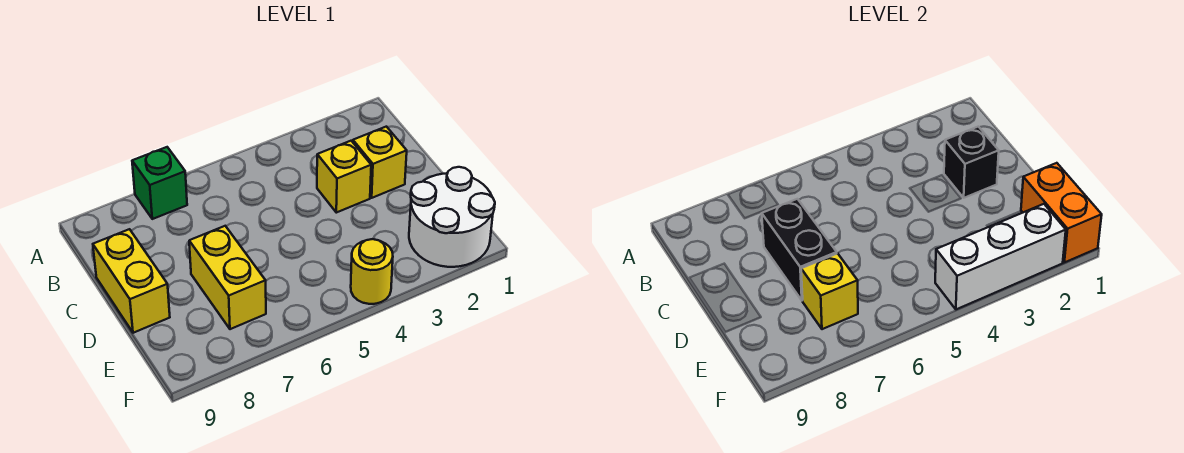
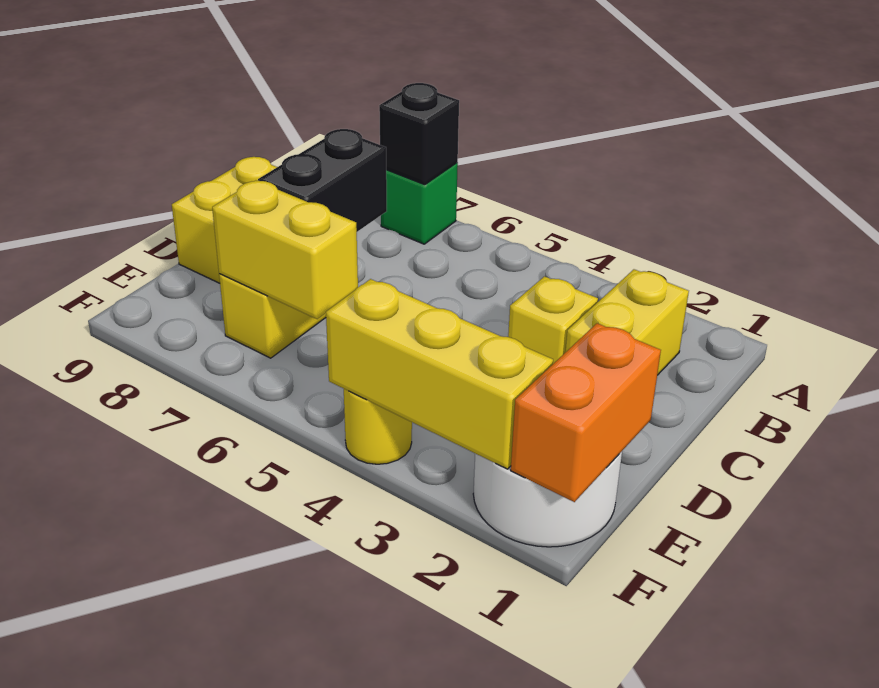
yellow 1x1 brick [353,127,407,198] -> yellow 1x2 brick [565,269,689,375]
black 1x1 brick [944,127,999,198] -> black 1x1 brick moved to [379,83,459,185]
yellow 1x1 brick [801,253,858,329] -> yellow 1x2 brick [212,180,358,319]
white 1x3 brick [935,204,1066,309] -> yellow 1x3 brick [326,279,553,469]

